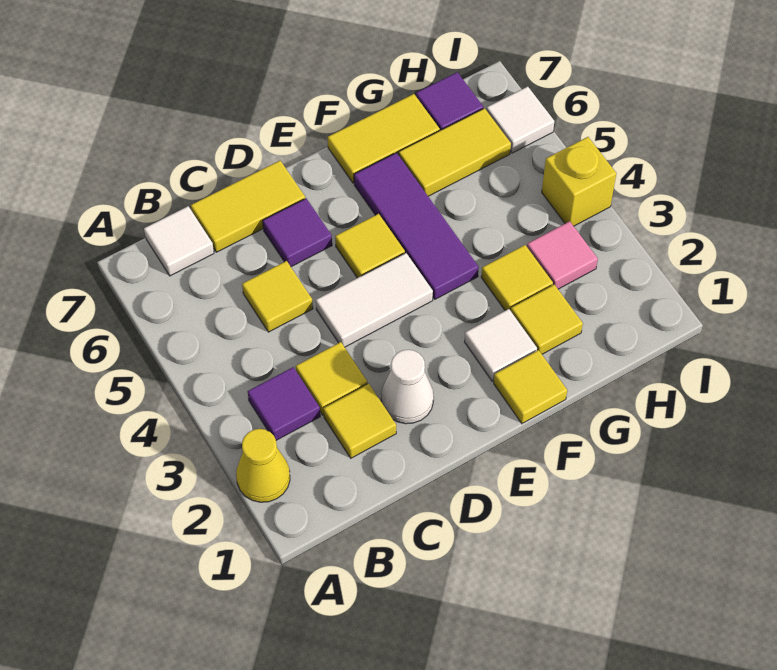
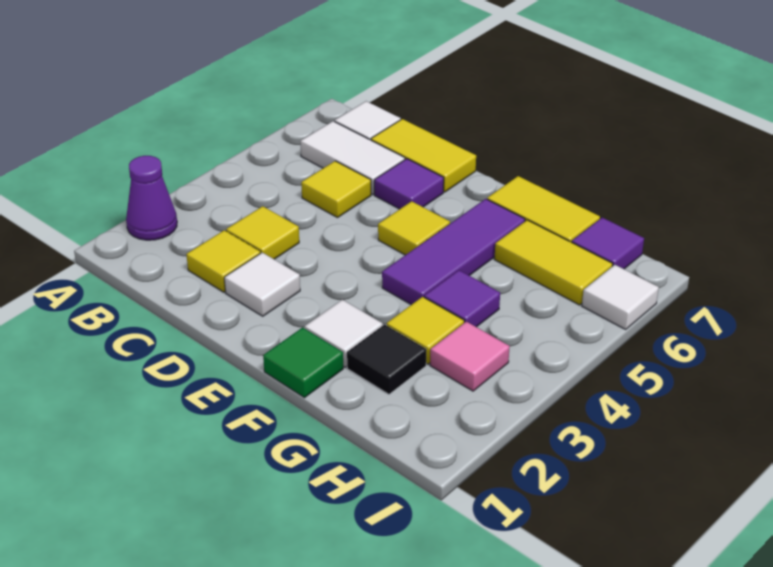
yellow 1x1 cone [236,429,290,502] -> purple 1x1 cone [126,156,177,240]
purple 1x1 tile [248,367,320,440] -> purple 1x1 tile moved to [424,270,500,327]
white 1x1 cone [381,350,434,424] -> white 1x1 tile [224,253,300,316]
white 1x2 tile [316,253,433,347] -> white 1x2 tile moved to [300,121,405,194]
yellow 1x1 tile [494,350,567,423] -> green 1x1 tile [263,327,343,398]
yellow 1x1 tile [511,284,583,354] -> black 1x1 tile [347,324,426,394]
yellow 1x1 brick [542,137,616,226] -> none

